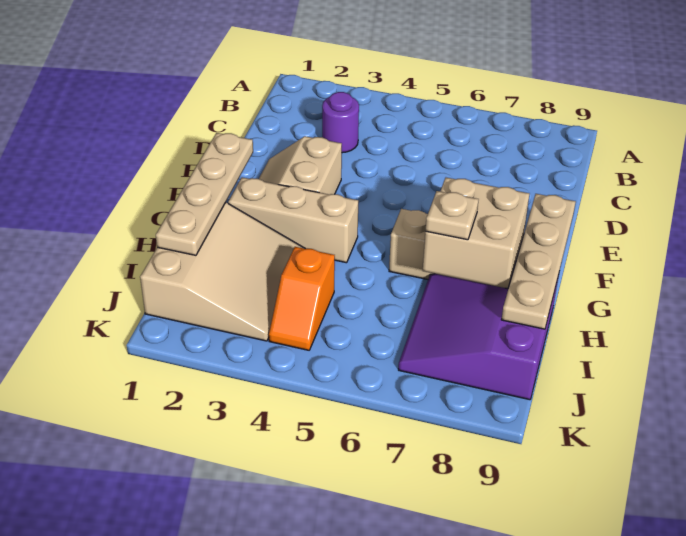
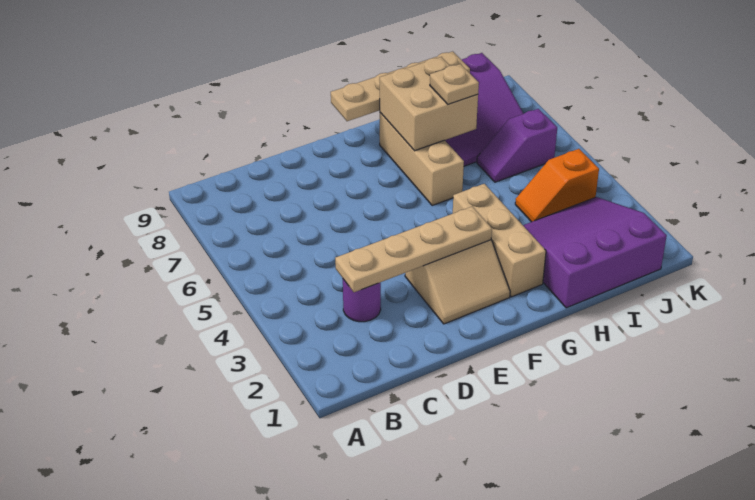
tan 1x4 plate [156,133,253,255] -> tan 1x4 plate moved to [335,206,492,292]
tan 3x3 slope [140,203,305,341] -> purple 3x3 slope [523,197,667,308]
orange 1x2 slope [269,247,335,350] -> orange 1x2 slope turned to [515,149,599,222]
none -> purple 1x2 slope [477,109,557,182]

